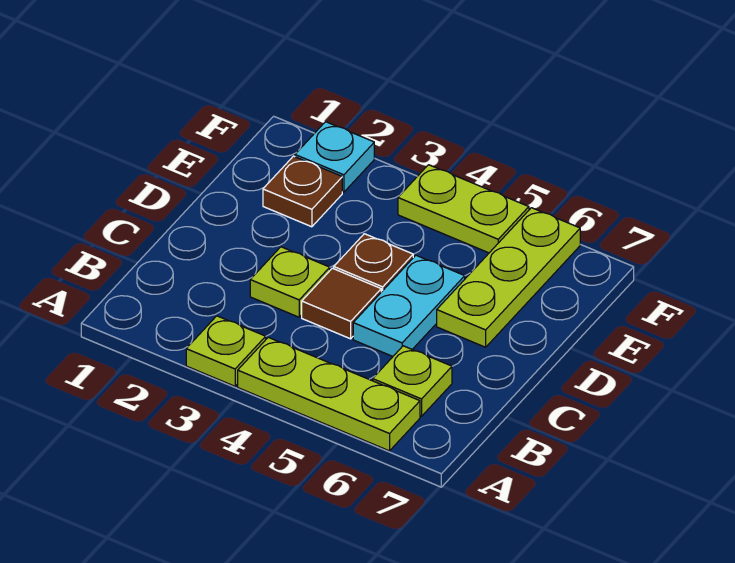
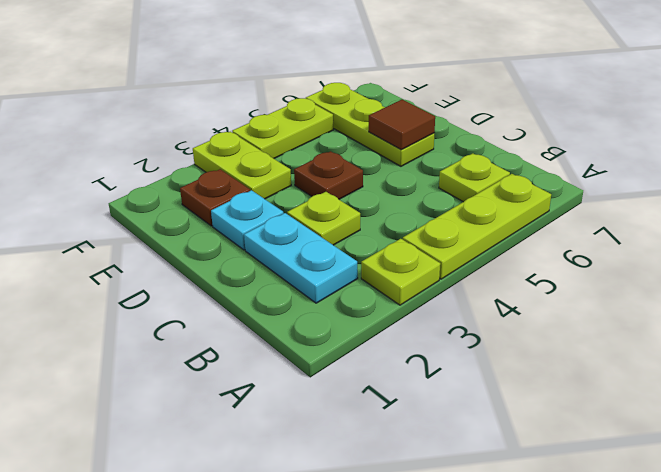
brown 1x1 tile [302,268,381,339] -> brown 1x1 tile moved to [369,99,435,150]
cyan 1x2 plate [353,255,465,356] -> cyan 1x2 plate moved to [244,213,358,303]
none -> lime 1x2 plate [193,132,291,199]
cyan 1x1 plate [295,122,374,192] -> cyan 1x1 plate moved to [211,190,284,250]

